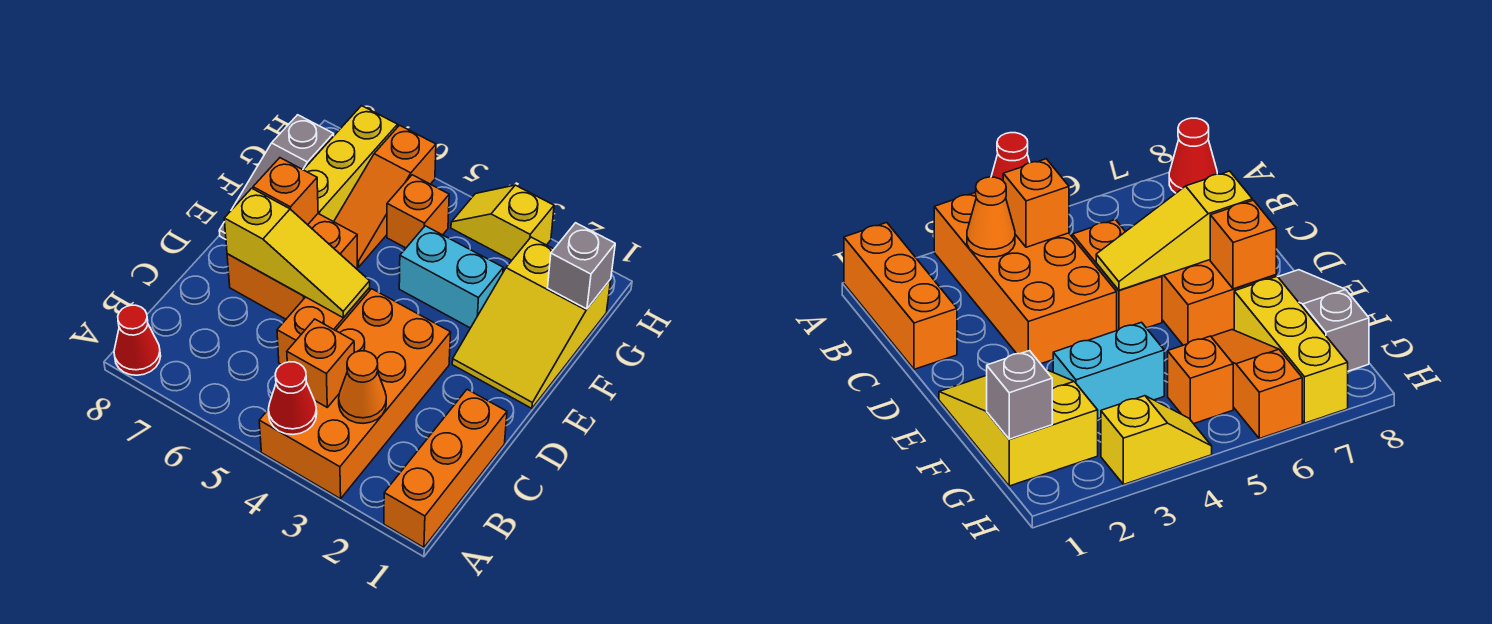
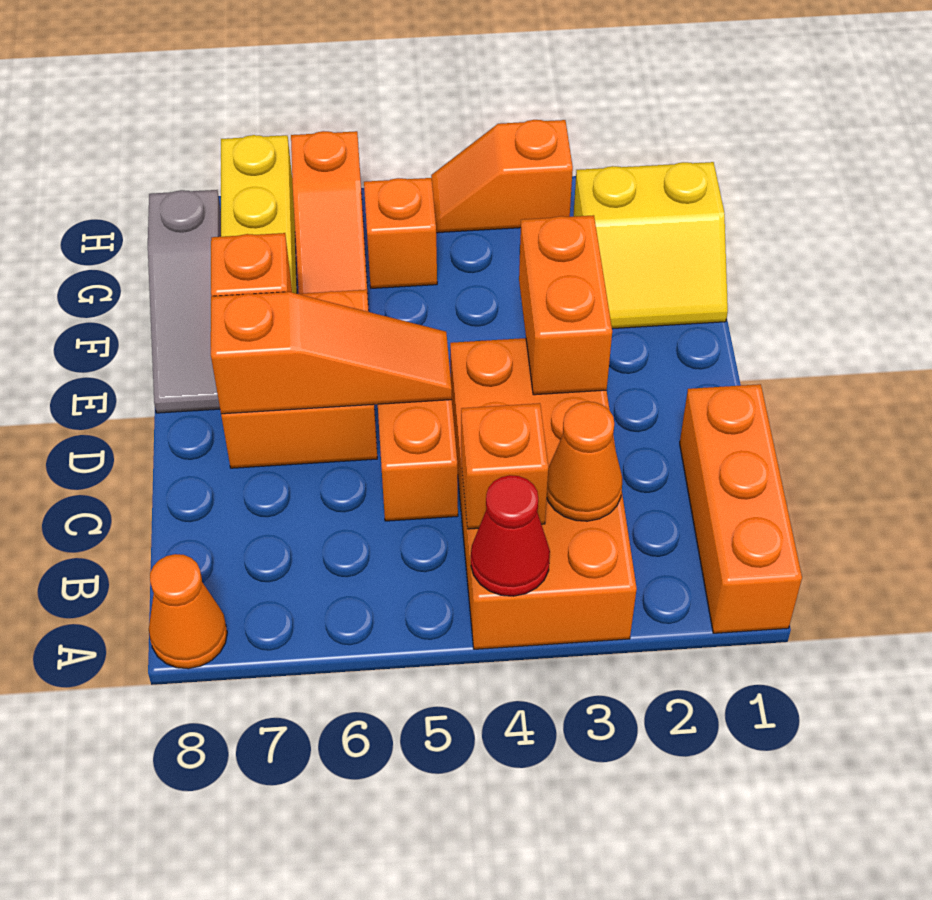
red 1x1 cone [114,305,161,375] -> orange 1x1 cone [149,554,227,669]
none -> orange 1x2 brick [519,215,612,395]
yellow 1x3 slope [224,188,370,318] -> orange 1x3 slope [211,292,452,414]
yellow 2x3 slope [452,237,611,408] -> yellow 2x2 slope [573,162,728,329]
cyan 1x2 brick [399,226,503,328] -> none
grey 1x1 brick [548,223,615,309] -> none
yellow 1x2 slope [451,185,554,260] -> orange 1x2 slope [431,120,573,233]

